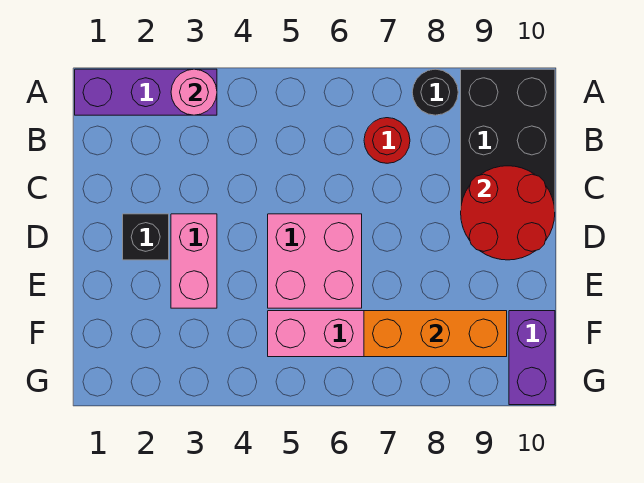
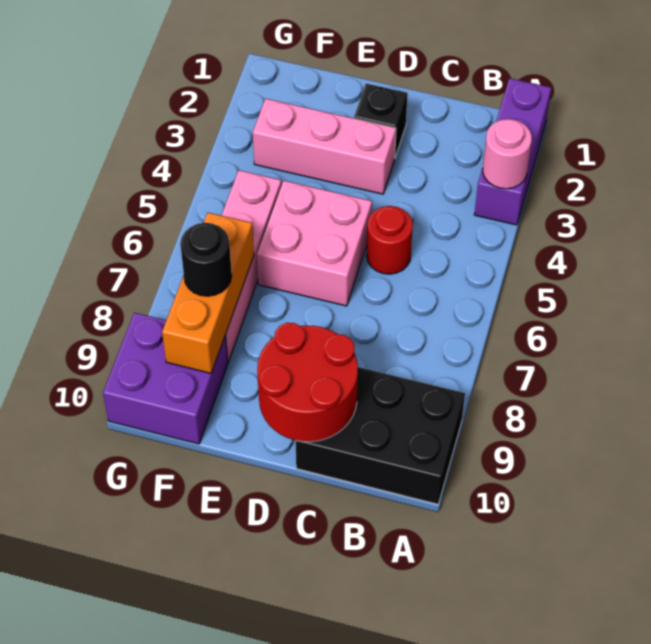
black 1x1 round brick [412,69,458,115] -> black 1x1 round brick moved to [180,223,232,296]
red 1x1 round brick [364,118,410,163] -> red 1x1 round brick moved to [367,206,413,274]
pink 1x2 brick [171,214,217,308] -> pink 1x3 brick [253,99,396,194]
purple 1x2 brick [509,311,555,405] -> purple 2x2 brick [103,313,228,444]

